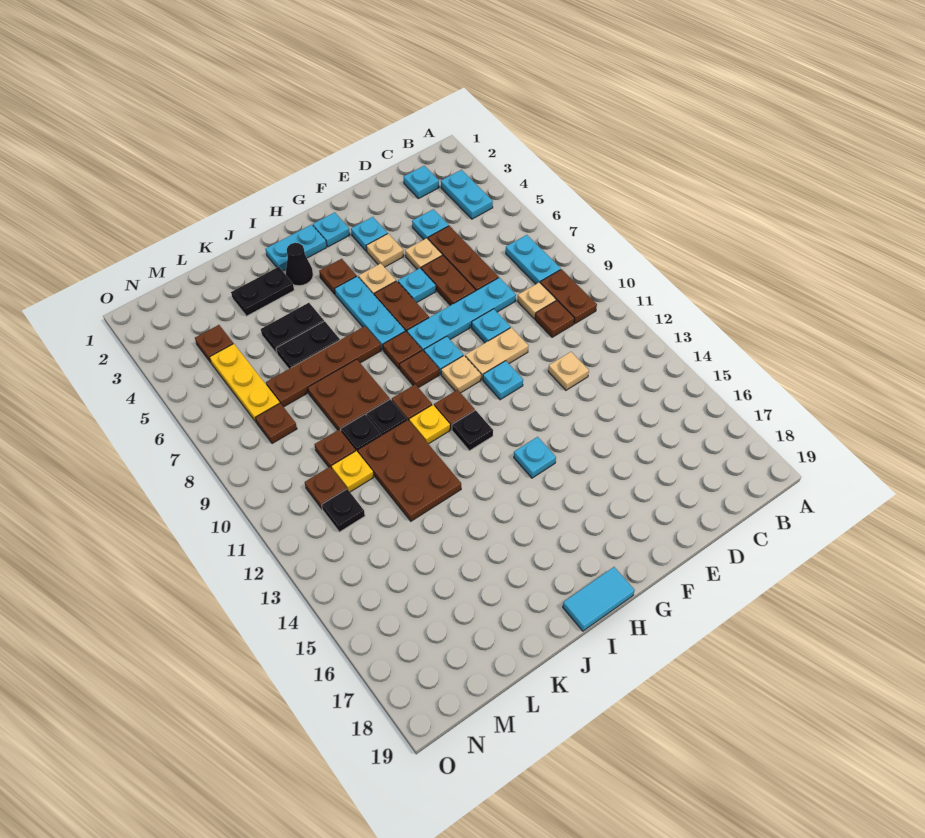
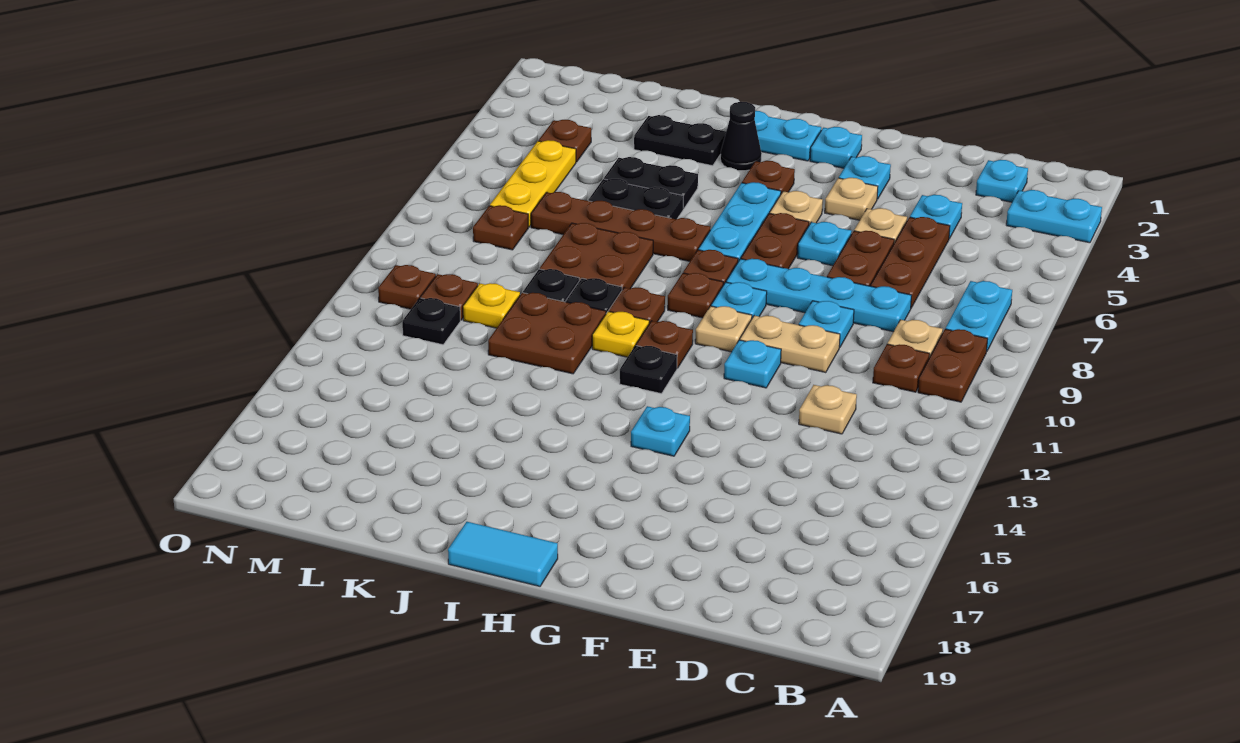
cyan 1x2 plate [441,170,493,219] -> cyan 1x2 plate turned to [1006,190,1102,243]
brown 2x3 plate [358,420,461,521] -> brown 2x2 plate [488,293,606,374]
brown 1x1 plate [314,430,356,468] -> brown 1x1 plate moved to [378,265,436,309]

